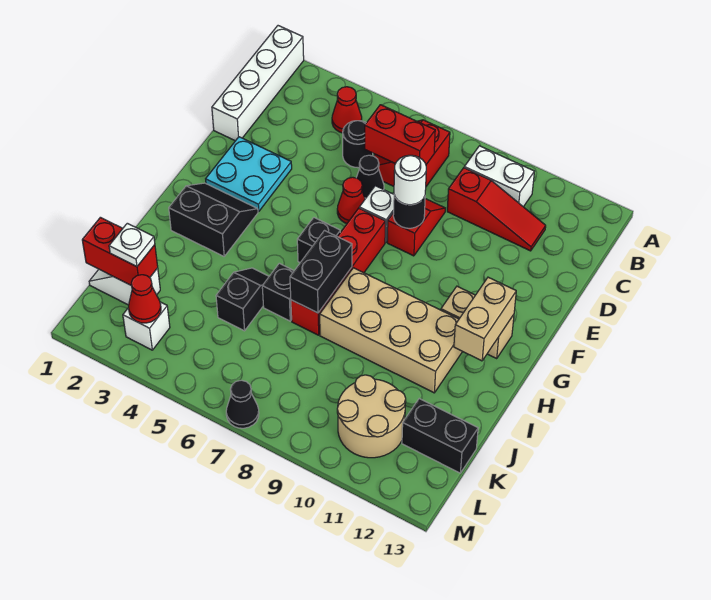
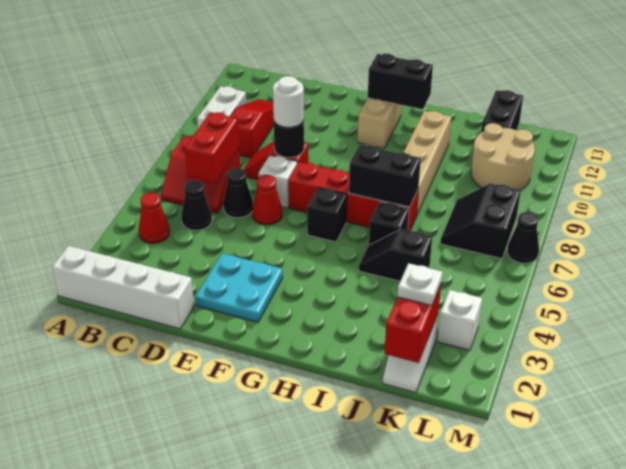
black 1x1 round brick [343,121,373,168] -> black 1x1 cone [182,180,212,230]
black 2x2 slope [169,183,258,256] -> black 2x2 slope moved to [440,184,521,259]
tan 1x2 brick [454,277,516,361] -> black 1x2 brick [368,54,433,109]
tan 2x4 brick [320,268,462,393] -> tan 1x4 brick [404,111,451,216]
red 1x1 cone [128,275,161,323] -> none

